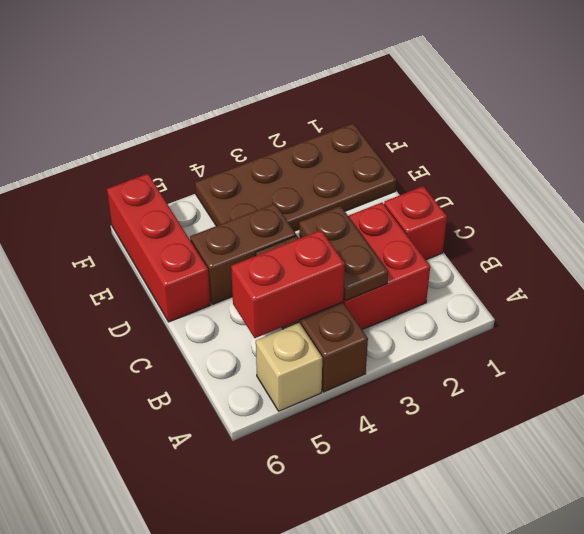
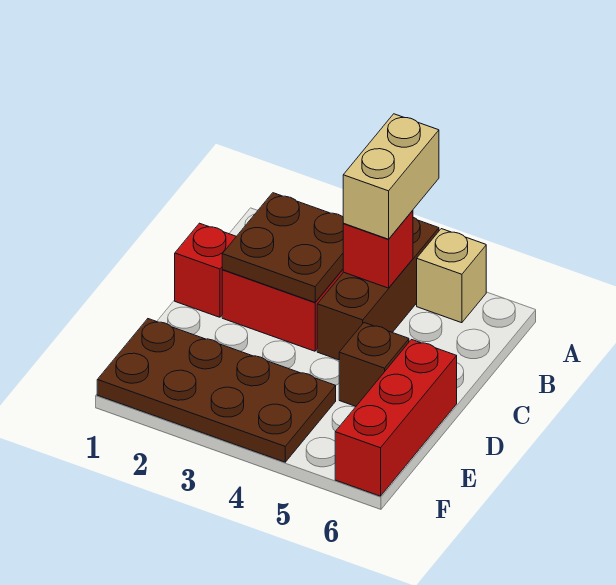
none -> tan 1x2 brick [343,114,439,239]
brown 1x2 plate [299,206,388,301] -> brown 2x2 plate [222,193,343,302]
red 1x2 brick [231,230,345,338] -> red 1x1 brick [343,210,413,288]
brown 1x2 brick [190,204,296,304] -> brown 1x1 brick [339,323,409,406]

